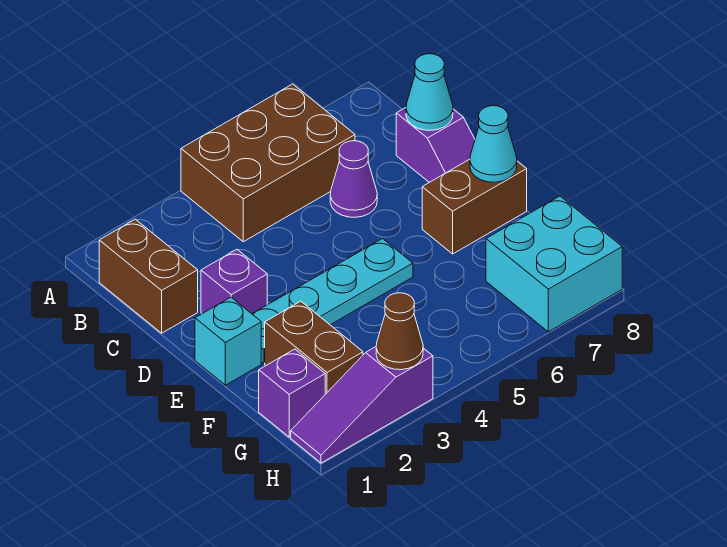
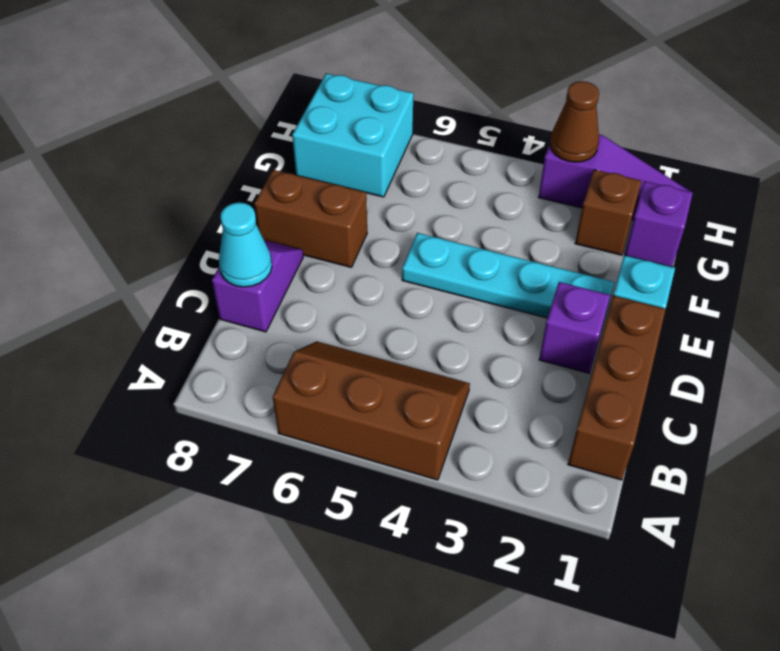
brown 2x3 brick [181,84,355,242] -> brown 2x3 slope [273,341,470,480]
brown 1x2 brick [99,219,198,333] -> brown 1x3 brick [568,296,666,480]
purple 1x1 cone [330,141,377,217] -> none
cyan 1x1 cone [470,106,517,182] -> none
brown 1x2 brick [265,301,363,394] -> brown 1x1 brick [575,170,641,255]

